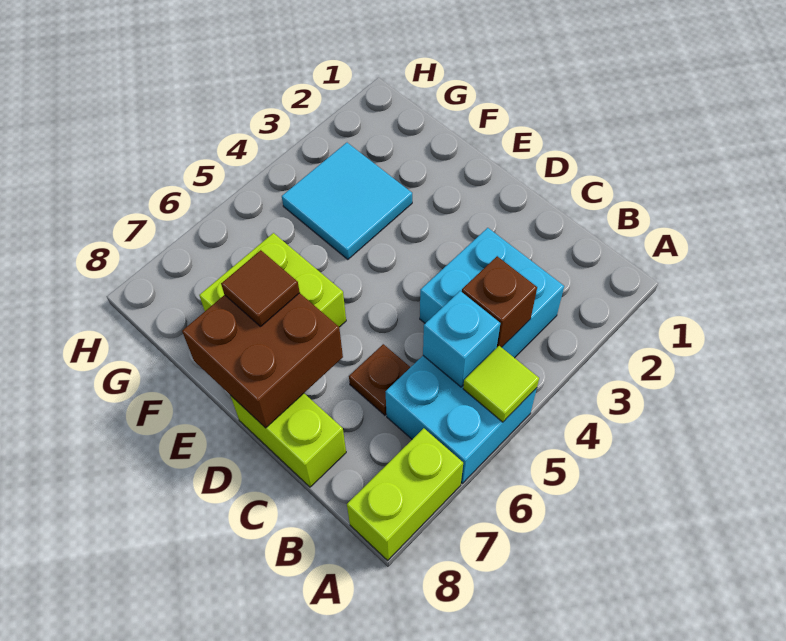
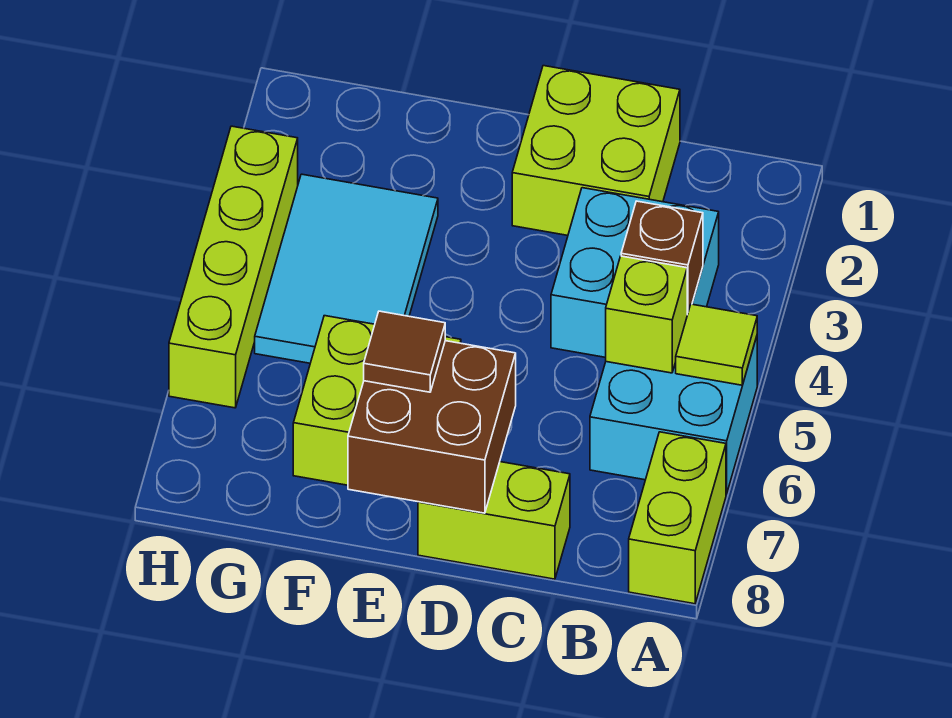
cyan 1x1 brick [423,291,500,387] -> lime 1x1 brick [606,256,687,373]
none -> lime 2x2 brick [512,66,680,235]
brown 1x1 plate [349,344,410,415] -> none
cyan 2x2 tile [282,143,412,260] -> cyan 2x3 tile [255,174,438,363]
none -> lime 1x4 brick [169,126,298,408]

